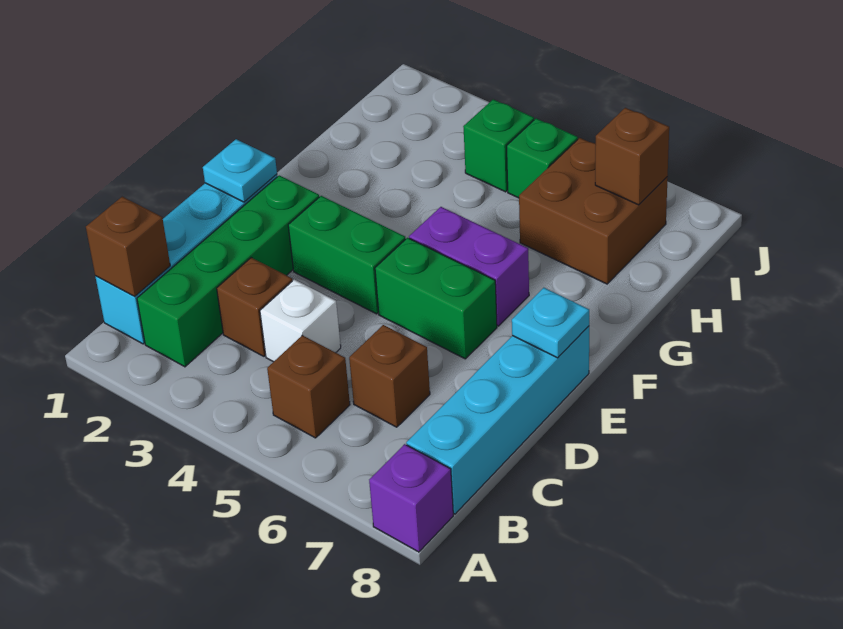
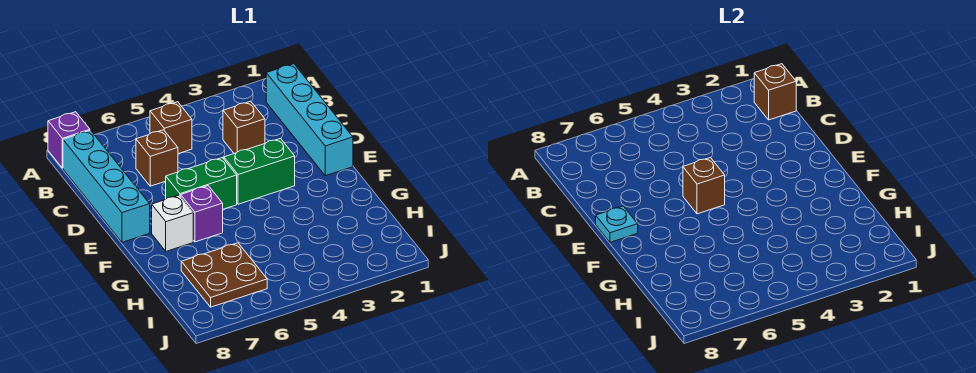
green 1x4 brick [137,175,319,367] -> none
white 1x1 brick [260,279,341,362] -> white 1x1 brick moved to [152,195,193,251]
cyan 1x1 plate [203,139,277,202] -> none
purple 1x2 brick [409,207,529,326] -> purple 1x1 brick [181,186,223,242]
brown 2x2 brick [519,138,668,284] -> brown 2x2 plate [181,243,267,307]
green 1x1 brick [463,99,534,192] -> none
green 1x1 brick [507,118,578,198] -> none
brown 1x1 brick [595,108,669,205] -> brown 1x1 brick moved to [683,158,725,214]

